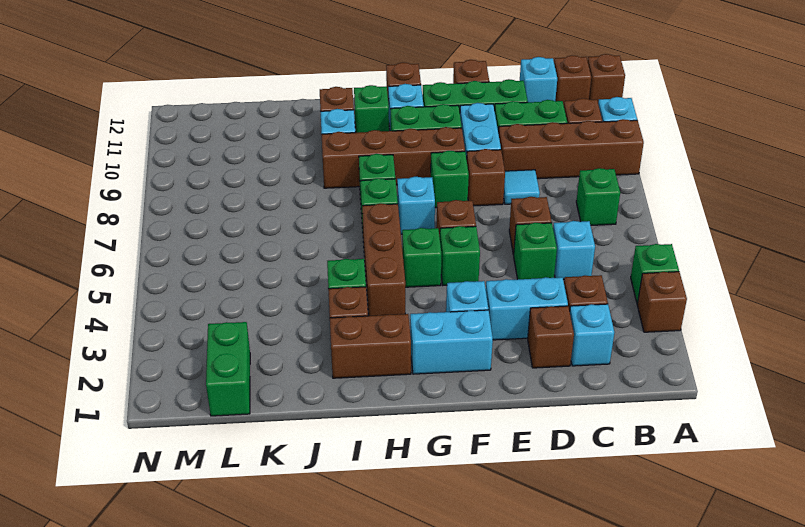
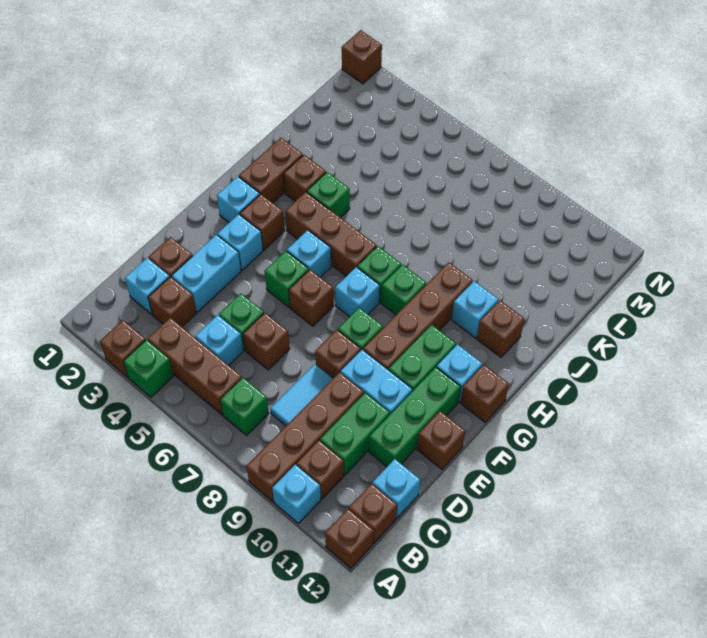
none -> brown 1x3 brick [148,317,242,415]
cyan 1x1 tile [504,170,540,204] -> cyan 1x2 tile [270,364,333,426]
cyan 1x2 brick [410,310,493,374] -> cyan 1x1 brick [217,176,260,222]
none -> brown 1x1 brick [240,194,285,250]
green 1x1 brick [402,228,441,287] -> cyan 1x1 brick [287,230,331,277]
green 1x1 brick [354,85,389,133] -> none
green 1x2 brick [206,322,250,416] -> none
none -> brown 1x1 brick [342,30,382,84]

